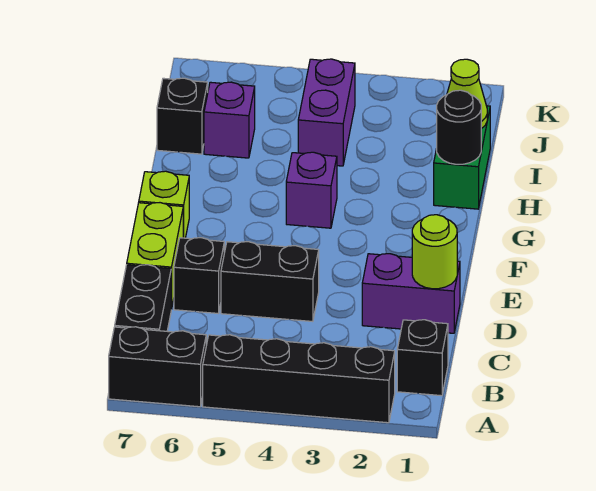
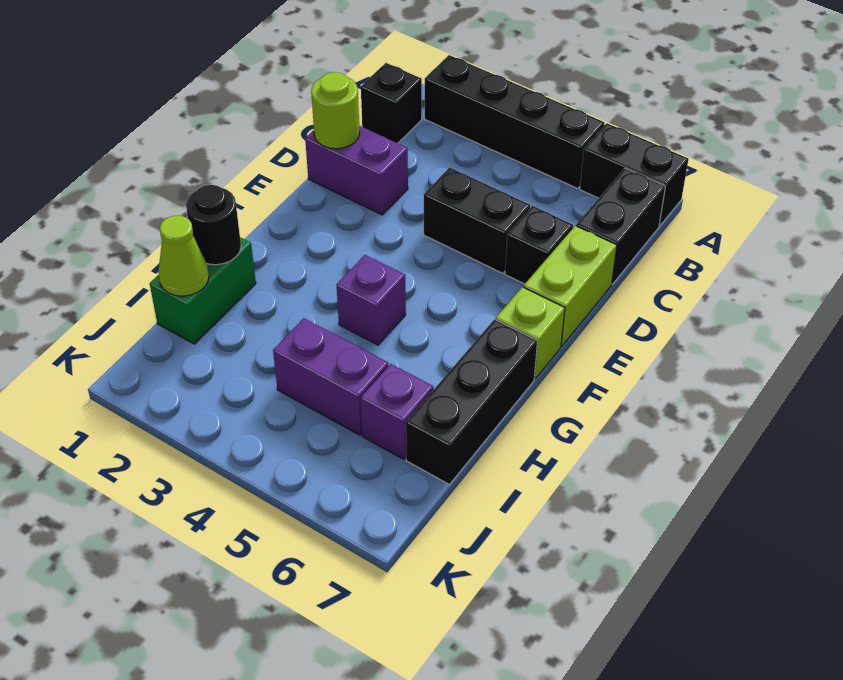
purple 1x2 brick [298,59,355,166] -> purple 1x2 brick turned to [273,318,389,435]
black 1x1 brick [157,78,208,154] -> black 1x3 brick [406,319,537,484]

